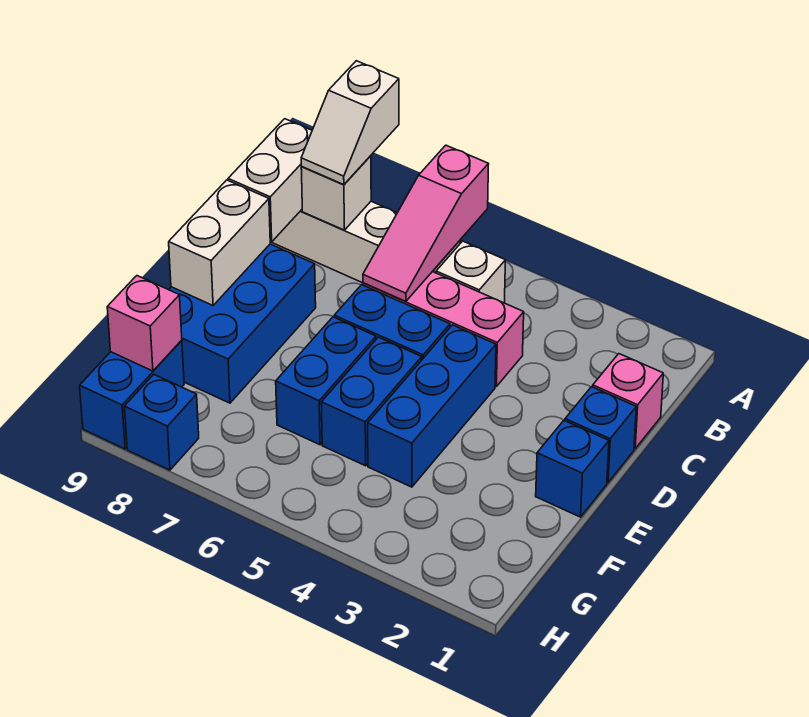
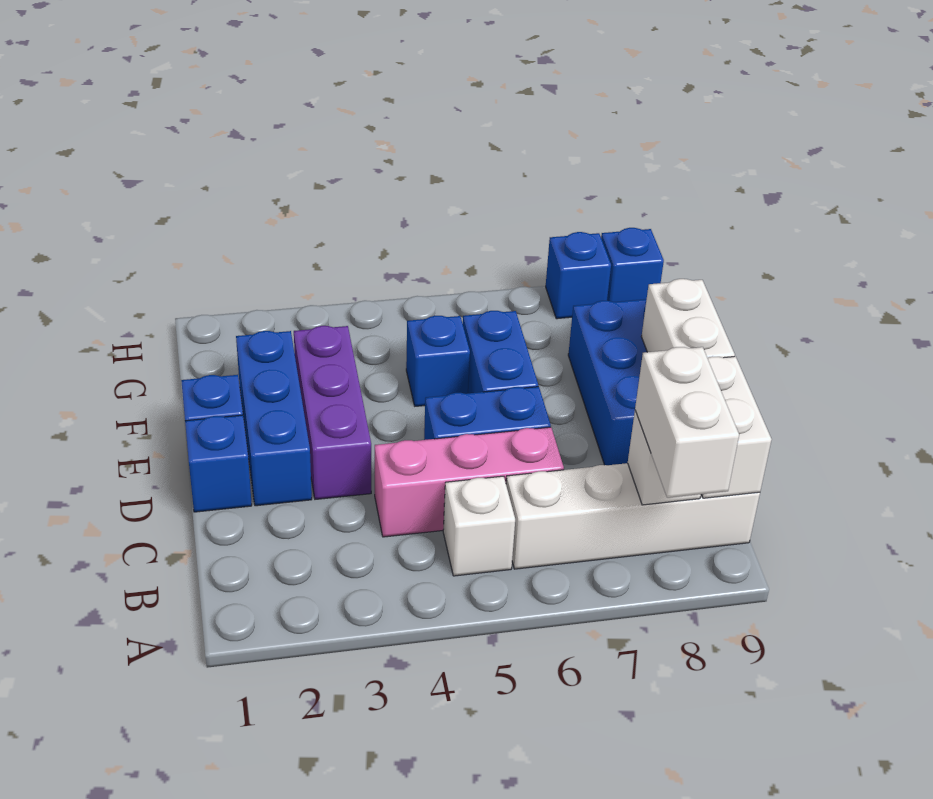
pink 1x3 slope [363,145,489,301] -> none
white 1x2 slope [301,61,399,185] -> white 1x2 brick [635,347,739,498]
pink 1x1 brick [593,354,663,449] -> none
none -> purple 1x3 brick [294,326,371,499]
blue 1x3 brick [368,325,496,487] -> blue 1x3 brick moved to [236,331,312,506]
blue 1x2 brick [321,337,422,466] -> blue 1x1 brick [406,316,470,406]
blue 1x2 brick [80,340,184,449] -> blue 1x1 brick [601,228,664,302]
pink 1x1 brick [107,276,182,371] -> none

